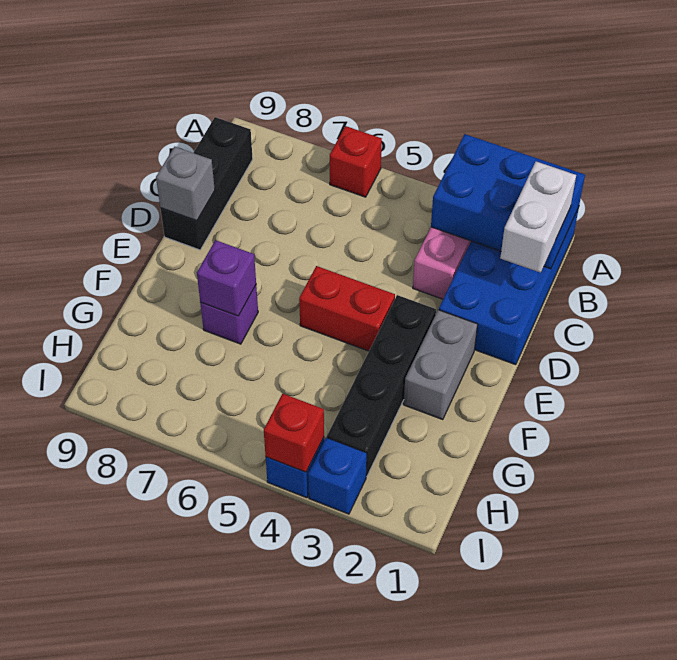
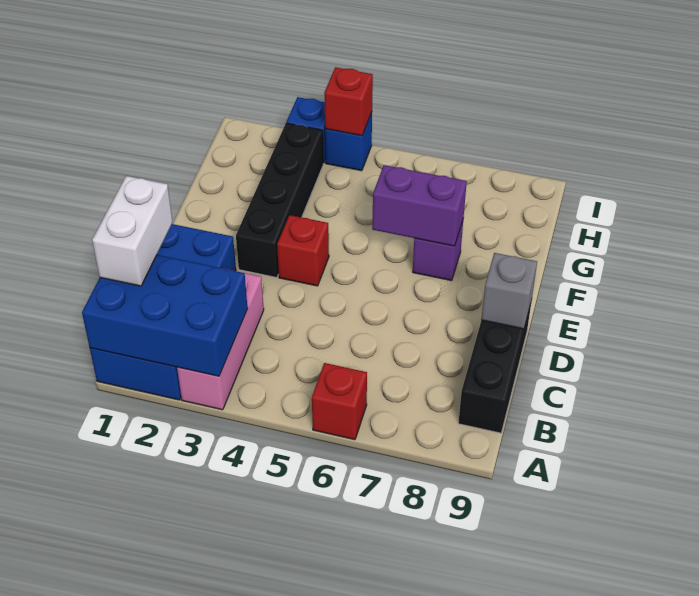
grey 1x2 brick [404,310,478,420] -> none
red 1x2 brick [299,266,395,351] -> red 1x1 brick [277,215,329,286]
purple 1x1 brick [197,240,256,316] -> purple 1x2 brick [372,165,467,246]

